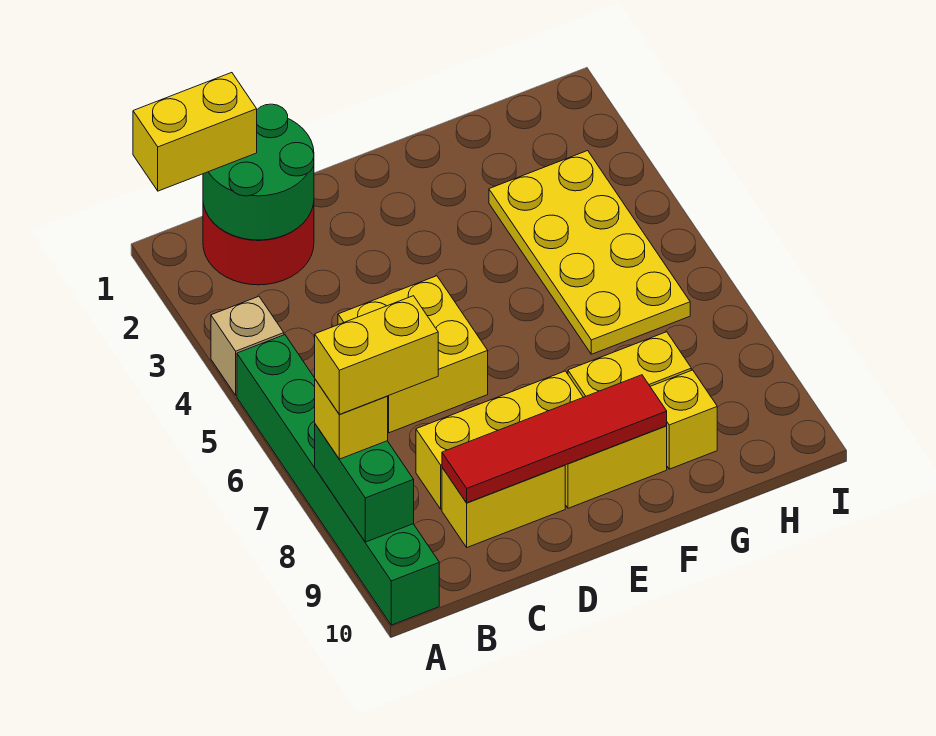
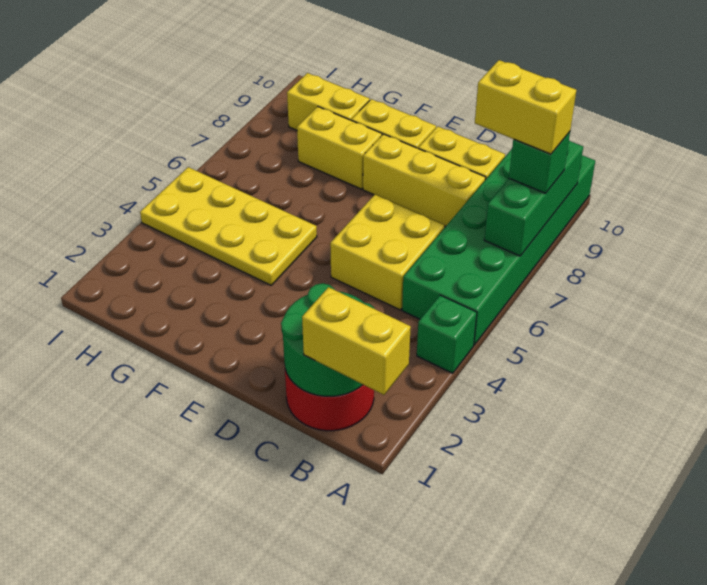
tan 1x1 brick [211,296,284,395] -> green 1x1 brick [417,295,477,373]
green 1x6 brick [237,335,439,625] -> green 2x6 brick [402,149,595,345]
green 1x2 brick [315,424,414,542] -> green 1x3 brick [484,141,583,256]
yellow 1x1 brick [315,380,388,459] -> green 1x1 brick [509,132,570,193]
red 1x4 tile [442,375,667,503] -> none
yellow 2x4 plate [489,151,690,354] -> yellow 2x4 plate turned to [140,167,317,285]
yellow 1x1 brick [650,370,717,469] -> yellow 1x2 brick [287,73,370,130]

